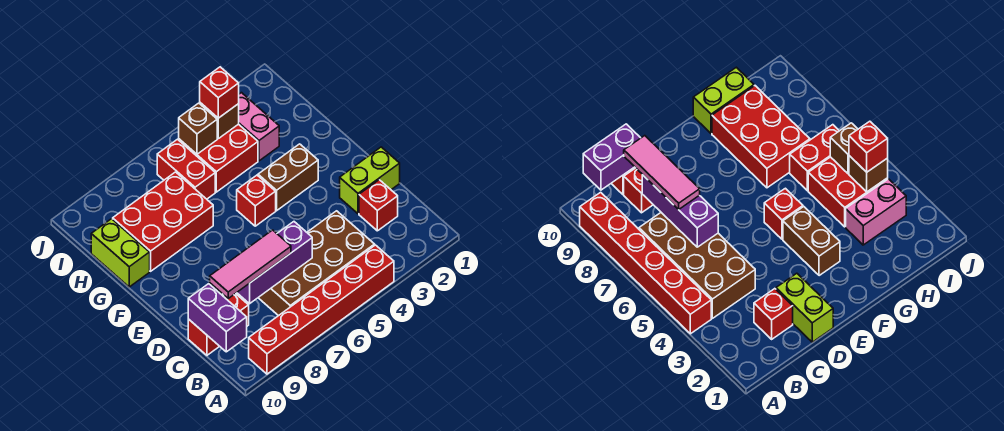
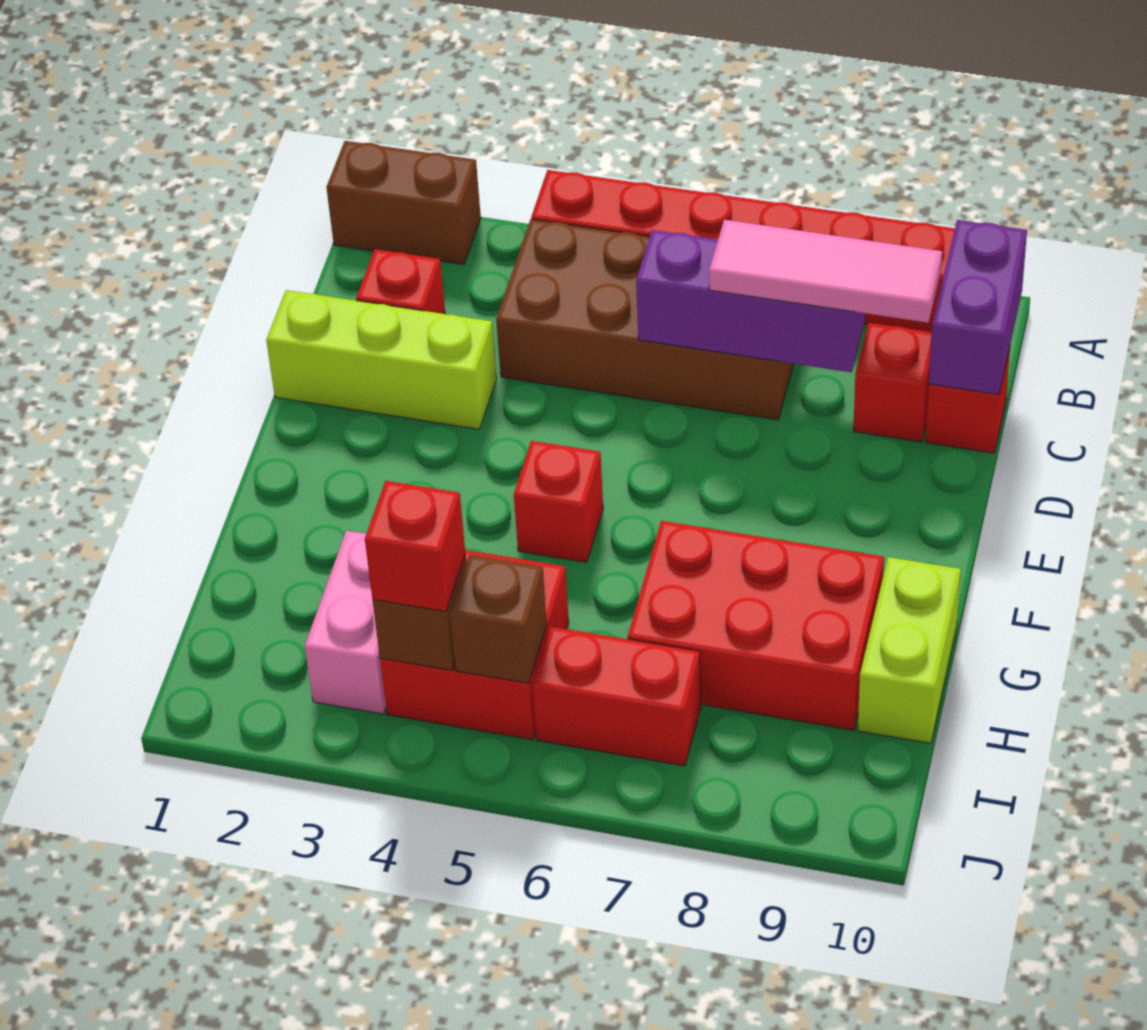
lime 1x2 brick [340,147,400,214] -> lime 1x3 brick [266,290,497,429]
brown 1x2 brick [258,144,318,211] -> brown 1x2 brick moved to [326,141,481,265]
red 1x2 brick [157,139,215,199] -> red 1x2 brick turned to [533,627,701,766]

